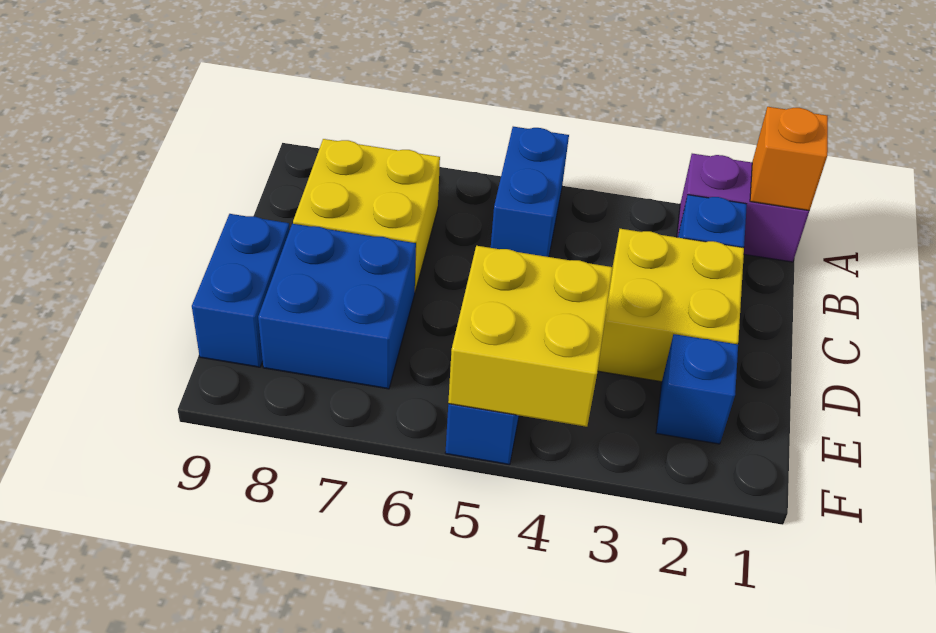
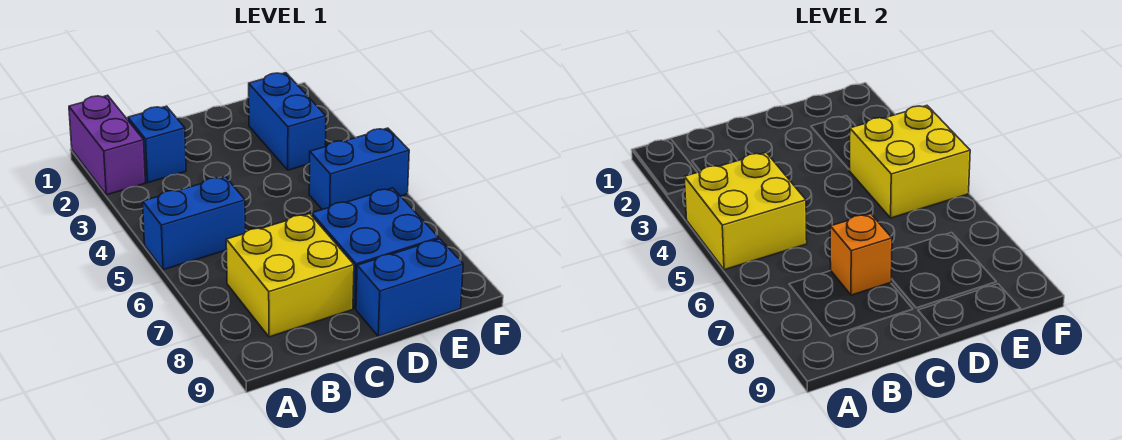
orange 1x1 brick [750,107,828,211] -> orange 1x1 brick moved to [830,214,892,295]
yellow 2x2 brick [598,229,744,382] -> yellow 2x2 brick moved to [684,153,807,270]
blue 1x1 brick [656,334,738,444] -> blue 1x2 brick [249,73,326,170]

